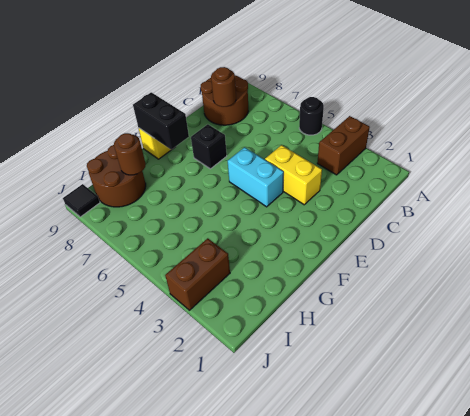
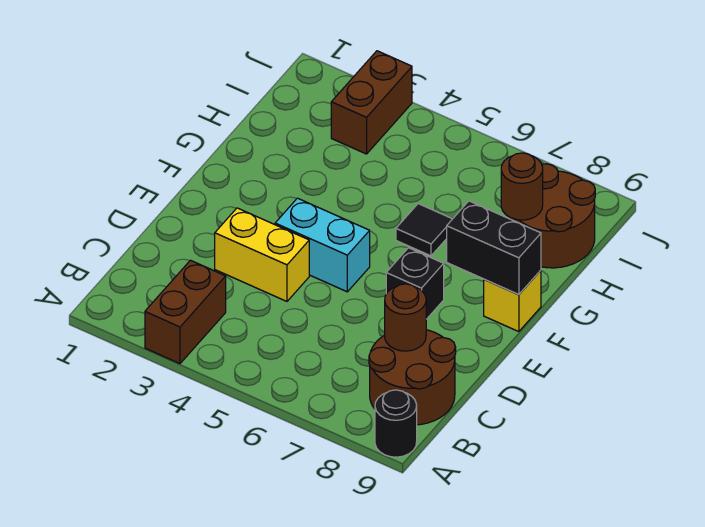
black 1x1 round brick [299,97,324,135] -> black 1x1 round brick moved to [375,390,417,457]
black 1x1 tile [63,184,100,217] -> black 1x1 tile moved to [396,204,452,256]

